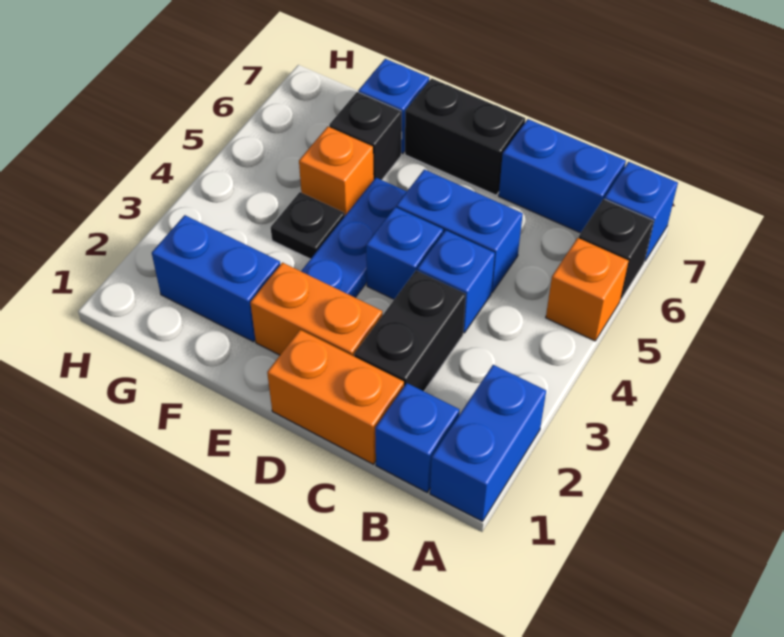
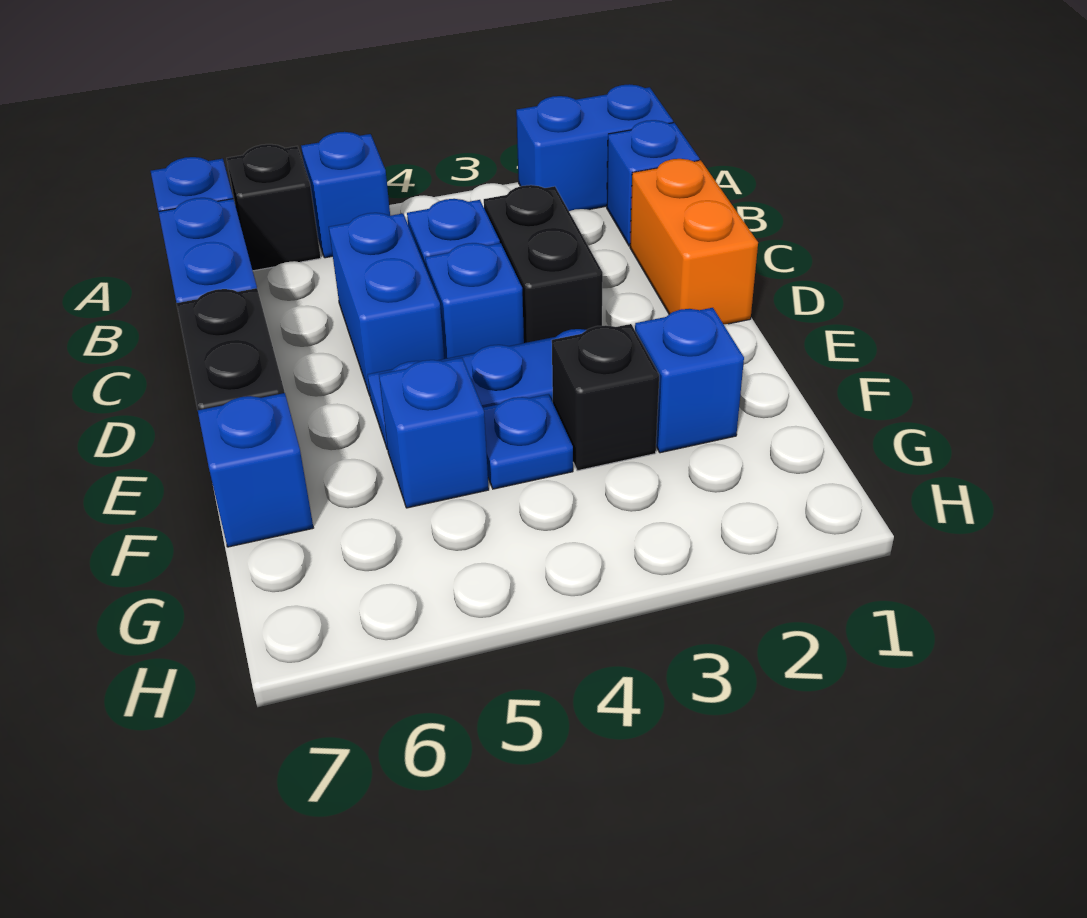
orange 1x1 brick [546,238,629,341] -> blue 1x1 brick [301,132,390,258]
black 1x2 brick [354,271,466,391] -> black 1x2 brick turned to [484,185,603,343]
orange 1x2 brick [250,263,382,356] -> none
blue 1x2 brick [152,215,280,342] -> blue 1x1 brick [635,308,744,453]
black 1x1 plate [271,192,345,259] -> blue 1x1 plate [483,394,573,489]
orange 1x1 brick [299,127,374,215] -> blue 1x1 brick [379,358,489,508]
black 1x1 brick [329,92,402,180] -> black 1x1 brick moved to [552,324,659,471]

